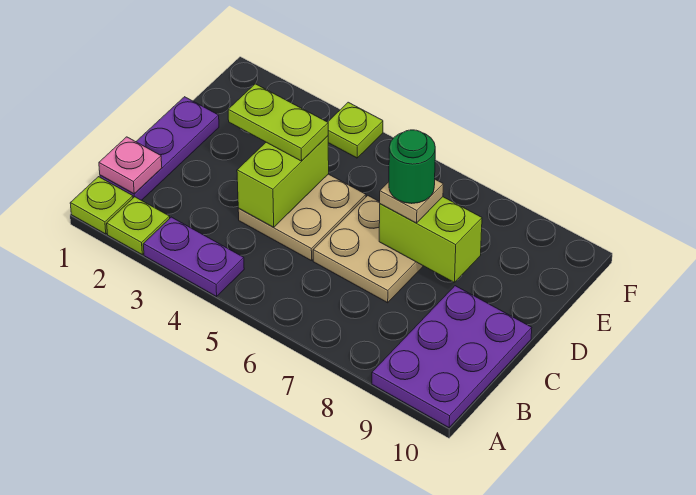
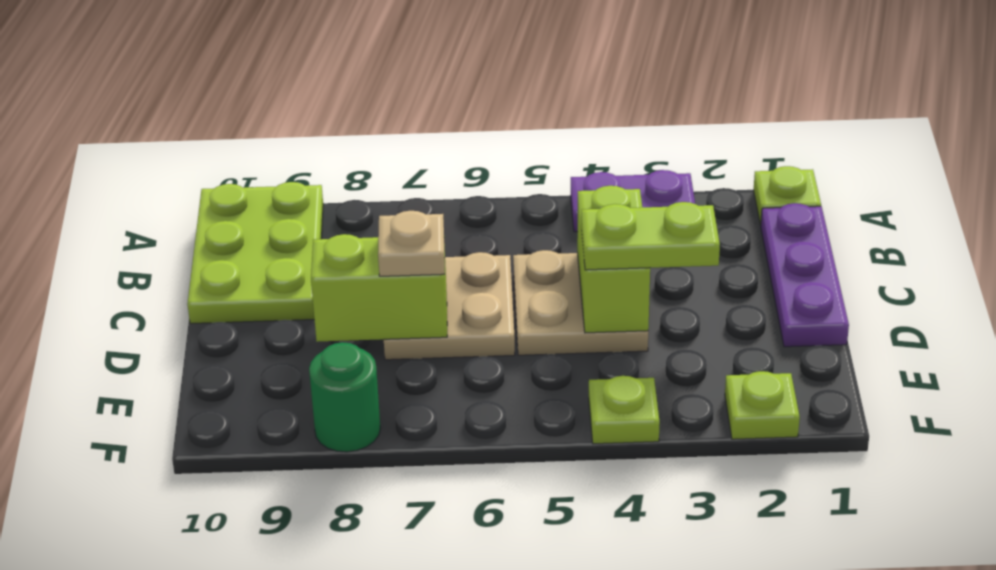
lime 1x1 plate [107,197,170,254] -> lime 1x1 plate moved to [725,371,800,439]
purple 2x3 plate [372,286,532,428] -> lime 2x3 plate [187,182,323,324]
pink 1x1 plate [99,137,162,194] -> none
green 1x1 round brick [389,130,435,204] -> green 1x1 round brick moved to [309,342,381,452]

